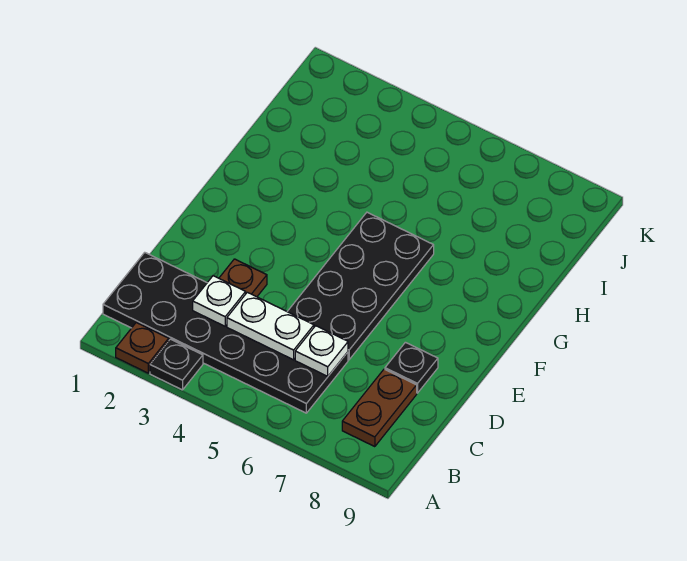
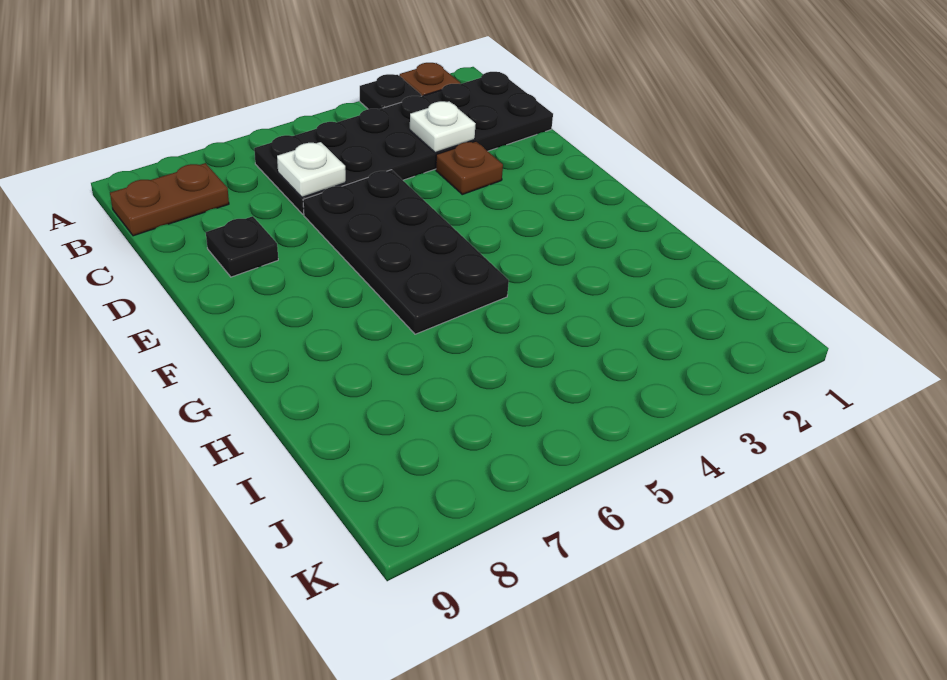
brown 1x2 plate [342,369,417,447] -> brown 1x2 plate turned to [110,163,229,236]
white 1x2 plate [227,292,314,360] -> none

